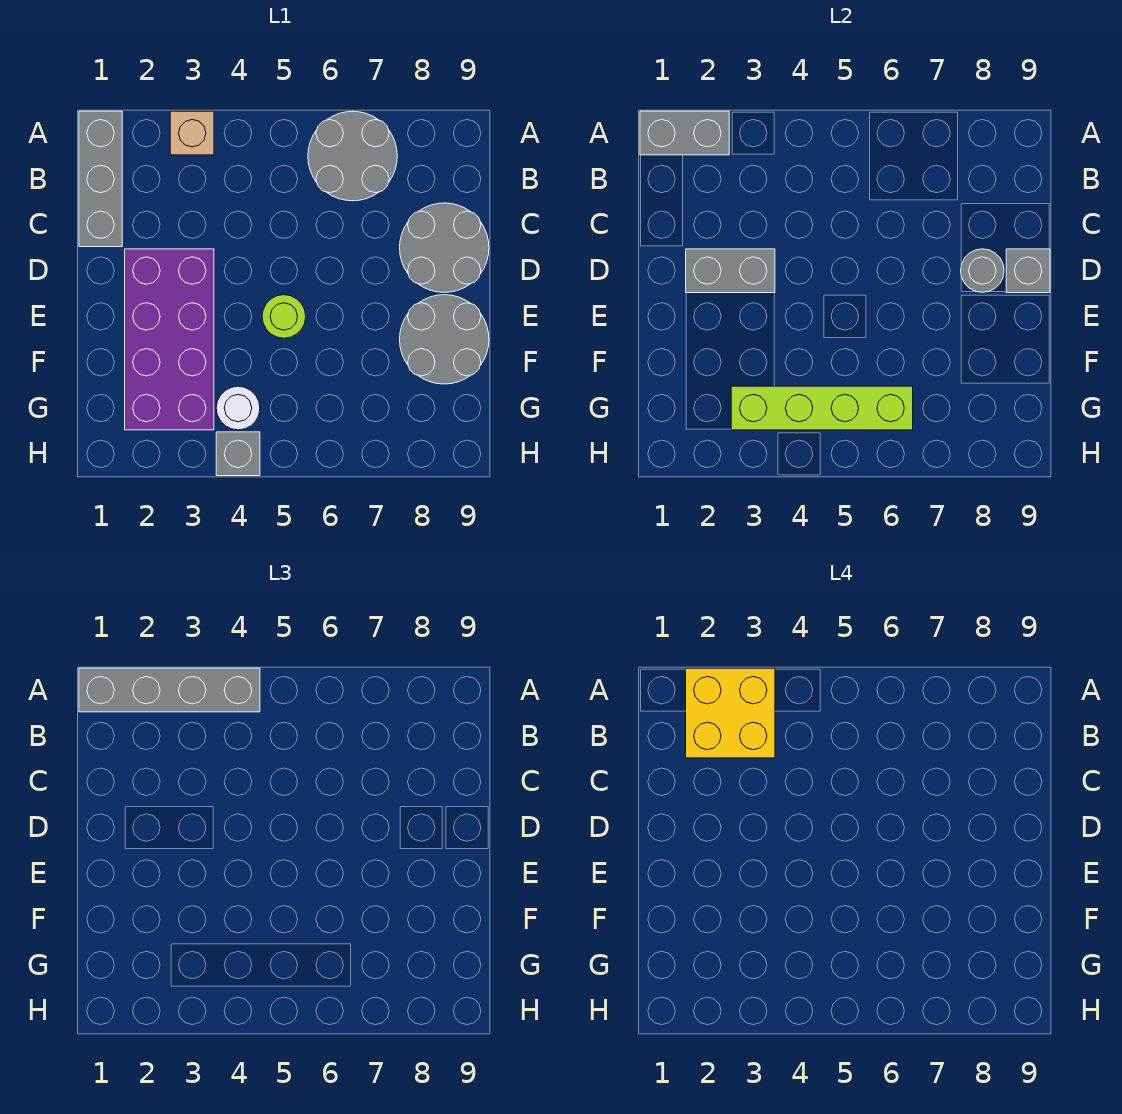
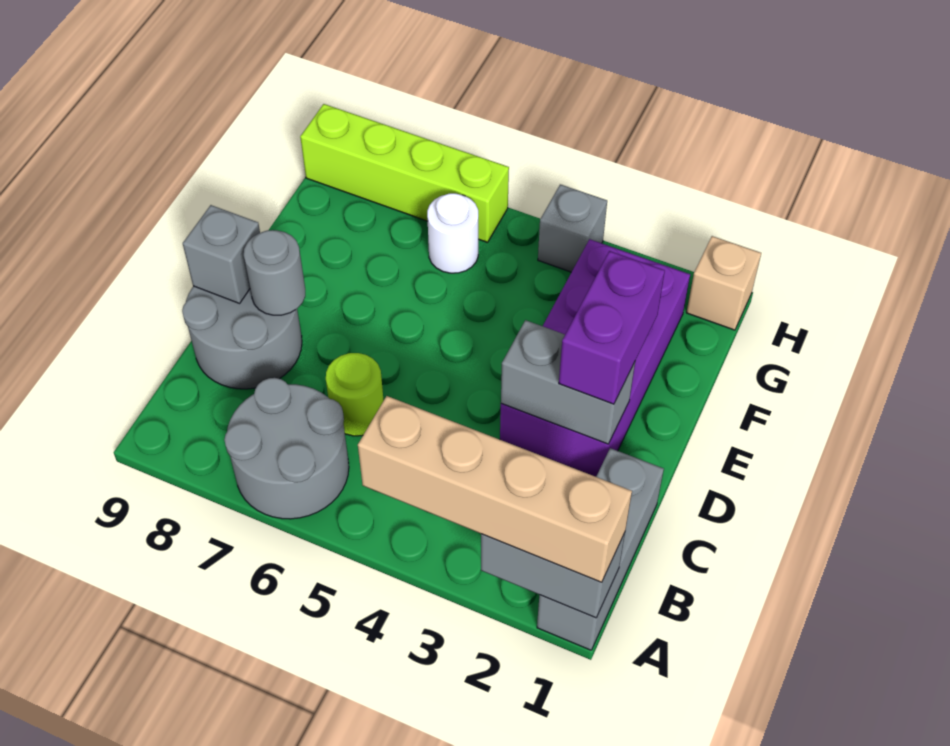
grey 1x4 brick [79,668,260,712] -> tan 1x4 brick [358,396,632,582]
yellow 2x2 brick [686,668,775,758] -> none
tan 1x1 brick [170,111,214,155] -> tan 1x1 brick moved to [686,236,761,330]
none -> purple 1x2 brick [559,251,665,404]
lime 1x1 round brick [262,295,306,338] -> lime 1x1 round brick moved to [326,353,384,436]
grey 2x2 round brick [400,295,489,384] -> none
lime 1x4 brick [731,386,913,430] -> lime 1x4 brick moved to [300,104,509,242]
white 1x1 round brick [216,386,260,430] -> white 1x1 round brick moved to [427,193,478,273]

